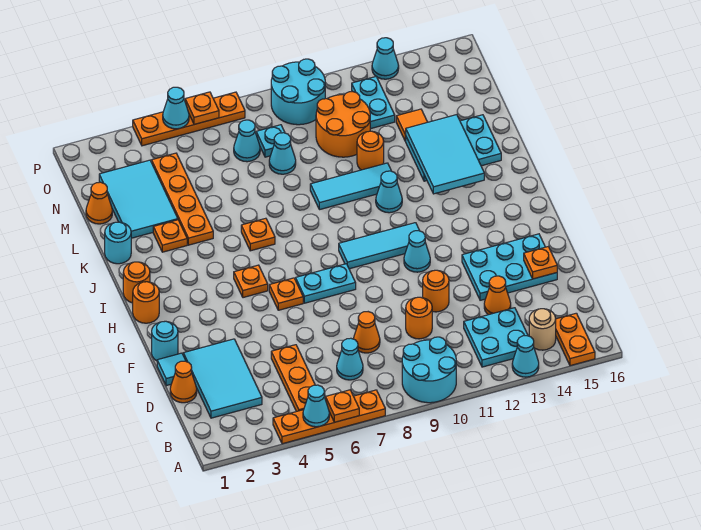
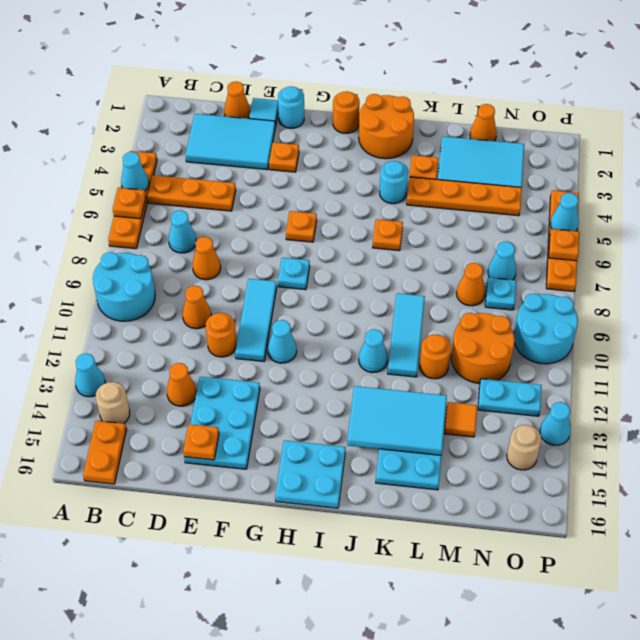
orange 1x2 plate [556,313,595,366] -> orange 1x2 plate turned to [83,421,127,484]
cyan 2x2 plate [464,308,528,367] -> cyan 2x2 plate moved to [275,440,346,508]
orange 1x1 round brick [406,297,432,339] -> orange 1x1 cone [183,286,211,329]
cyan 1x2 plate [296,264,356,303] -> cyan 1x1 plate [278,258,310,290]
orange 1x1 plate [234,265,268,298] -> orange 1x1 plate moved to [269,142,299,172]
cyan 1x3 tile [339,223,420,269] -> cyan 1x3 tile moved to [235,279,277,361]
orange 1x1 round brick [123,262,150,303] -> orange 2x2 round brick [359,94,414,159]
cyan 1x1 round brick [105,222,131,264] -> cyan 1x1 round brick moved to [379,161,408,204]
cyan 1x1 cone [269,133,296,174] -> orange 1x1 cone [457,263,485,306]
none -> tan 1x1 round brick [507,425,542,470]

